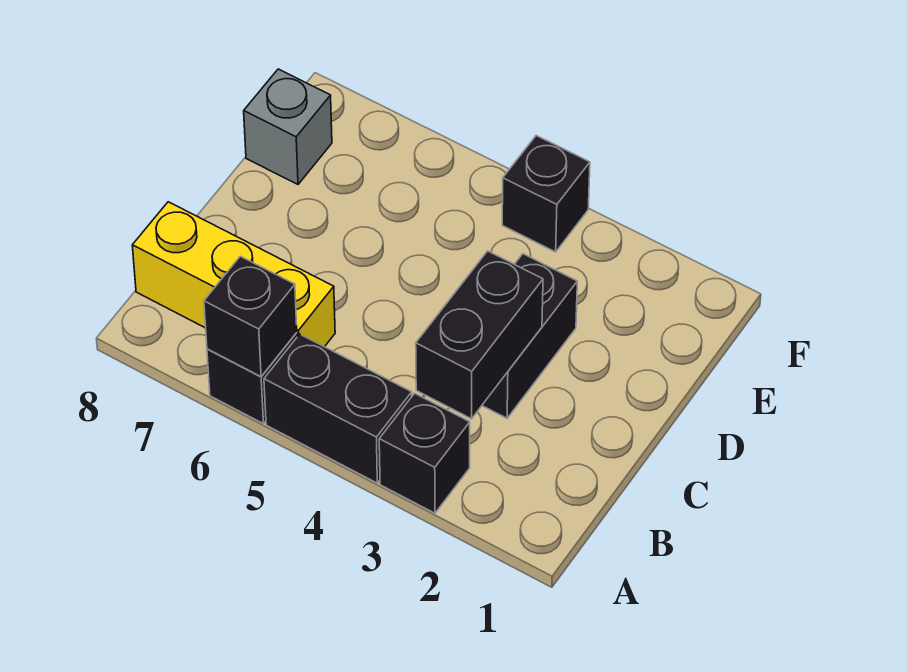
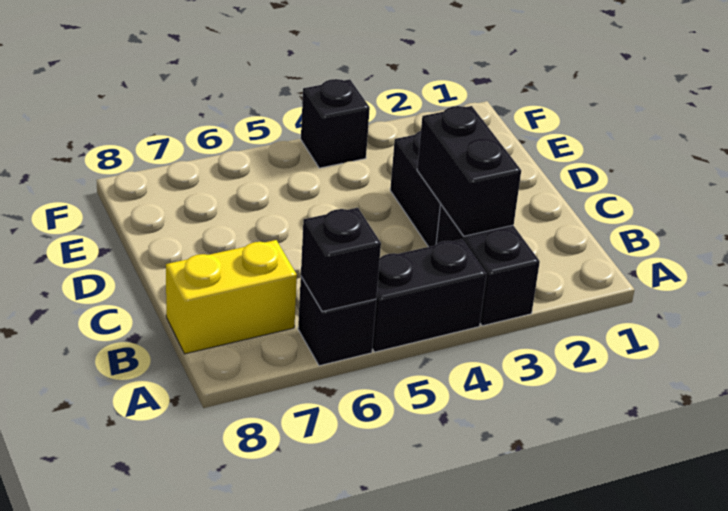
black 1x1 brick [379,393,470,513] -> black 1x2 brick [436,204,540,326]
yellow 1x3 brick [132,202,335,347] -> yellow 1x2 brick [166,240,297,354]
grey 1x1 brick [244,69,332,184] -> none

